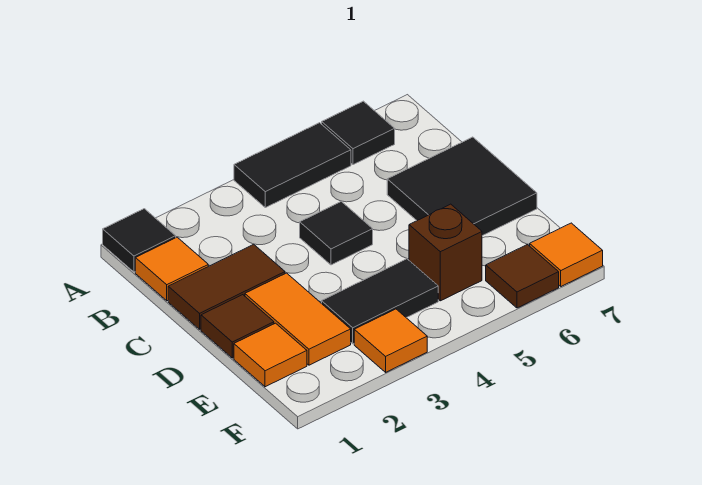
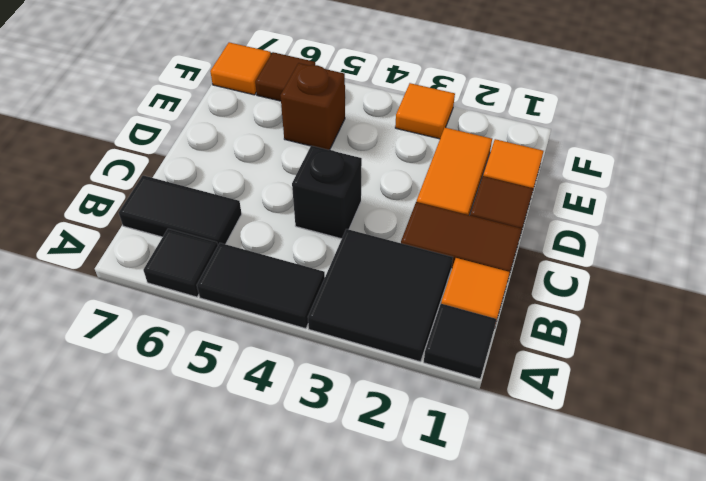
black 1x1 tile [300,201,373,265] -> black 1x1 brick [292,146,362,239]
black 2x2 tile [387,137,537,236] -> black 2x2 tile moved to [308,229,453,362]
black 1x2 tile [322,259,438,344] -> black 1x2 tile moved to [119,175,242,245]

